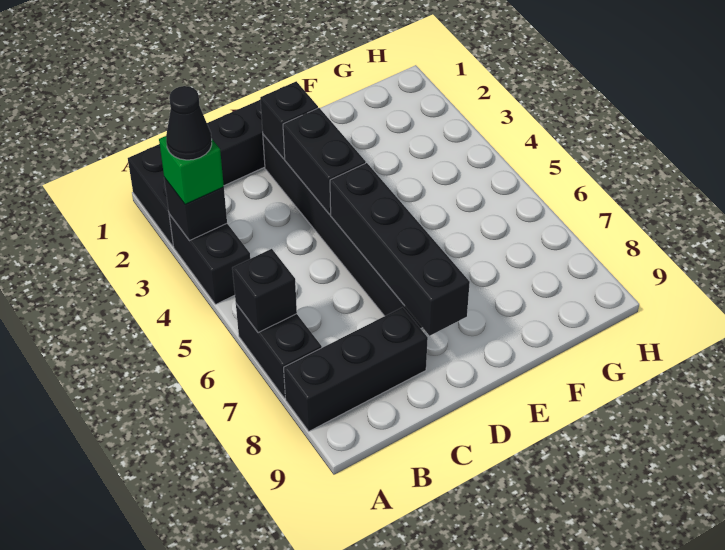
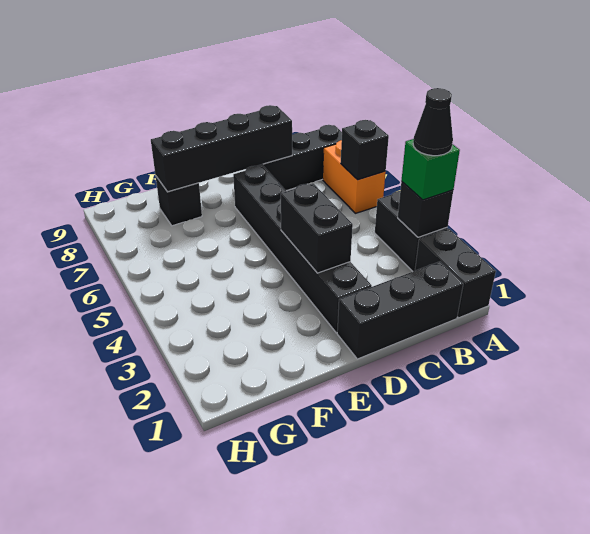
black 1x2 brick [236,304,322,398] -> orange 1x2 brick [323,140,386,213]
black 1x1 brick [260,81,318,159] -> black 1x1 brick moved to [156,177,202,226]
black 1x4 brick [330,163,470,336] -> black 1x4 brick turned to [151,105,292,192]

